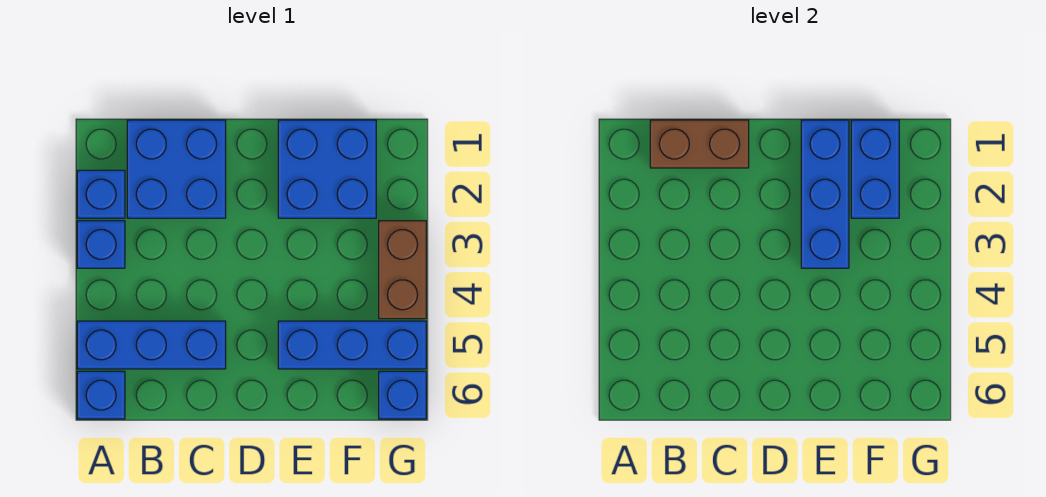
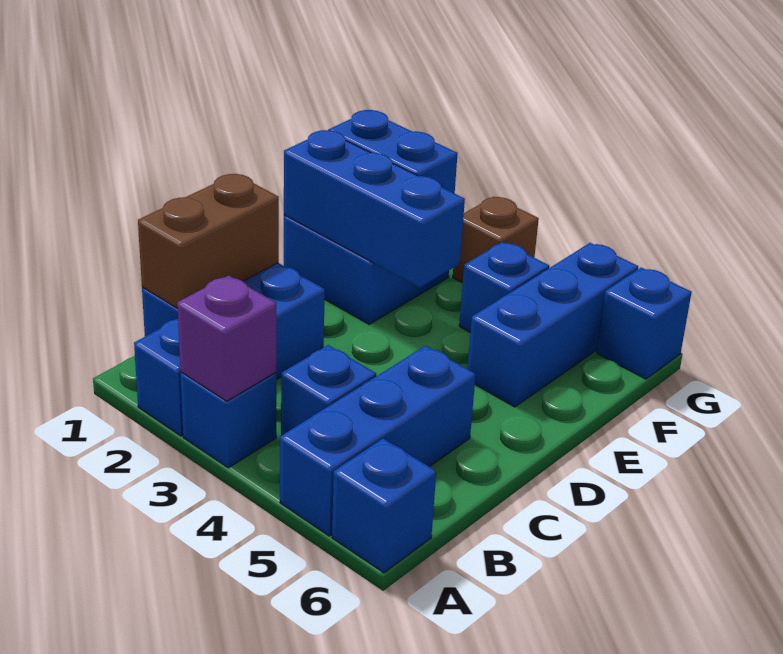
none -> purple 1x1 brick [177,275,276,401]
none -> blue 1x1 brick [281,345,376,436]
none -> blue 1x1 brick [459,242,549,333]
brown 1x2 brick [379,221,426,319] -> brown 1x1 brick [453,197,539,283]

